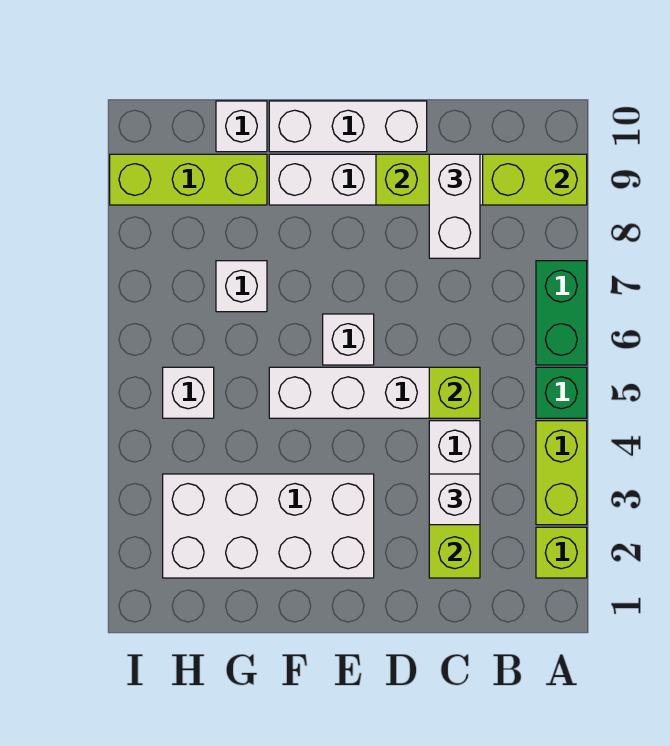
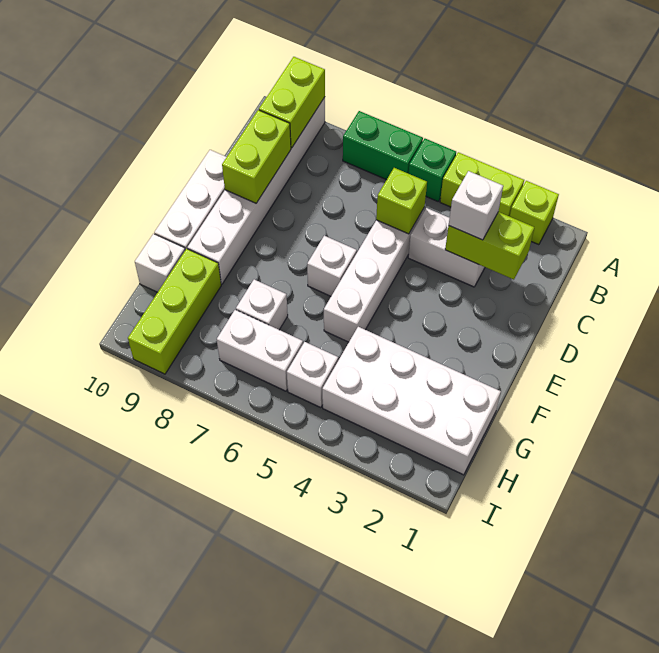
white 1x2 brick [429,154,480,258] -> white 1x2 brick moved to [217,310,303,391]
white 2x4 brick [163,474,374,578] -> white 2x4 brick turned to [322,327,501,475]

